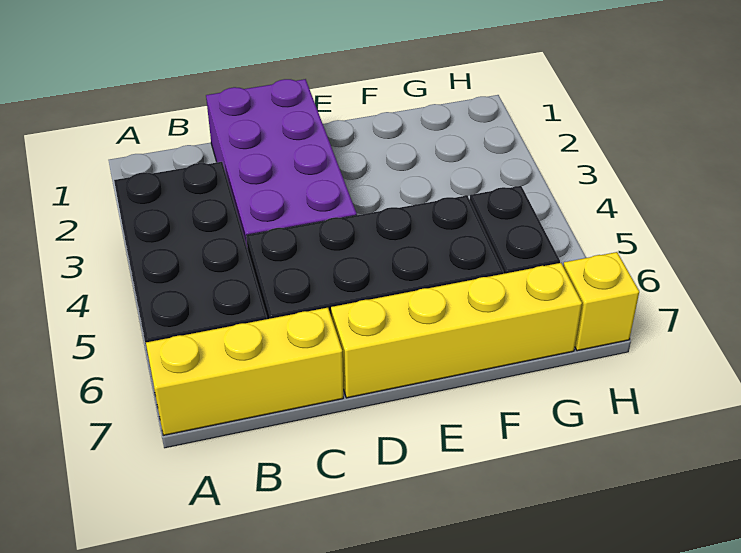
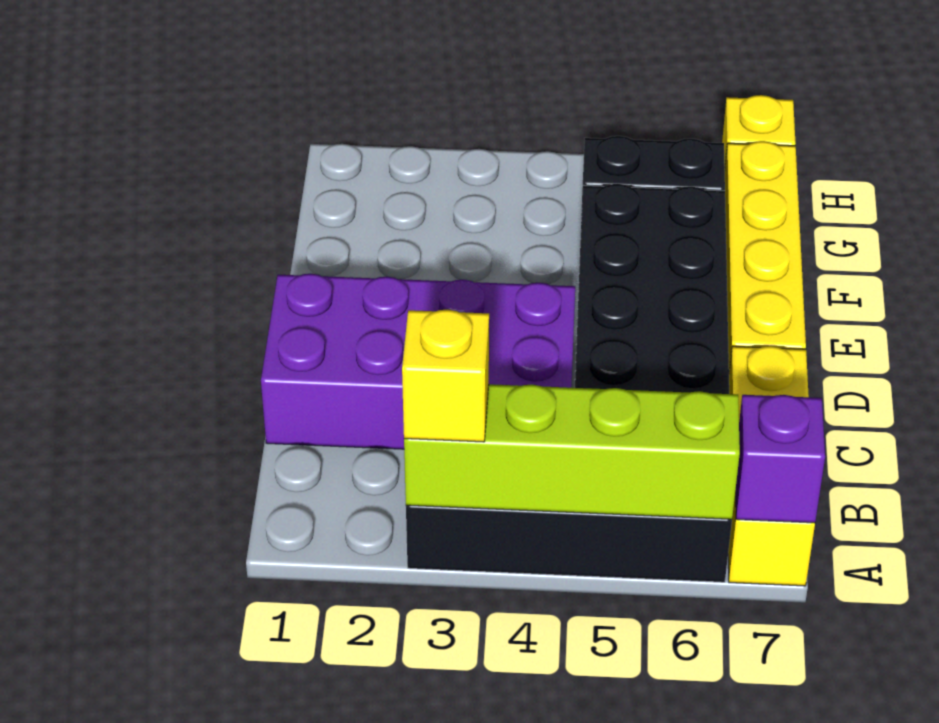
none -> lime 1x4 brick [404,384,740,519]
none -> yellow 1x1 brick [402,310,489,442]
none -> purple 1x1 brick [735,395,825,523]

